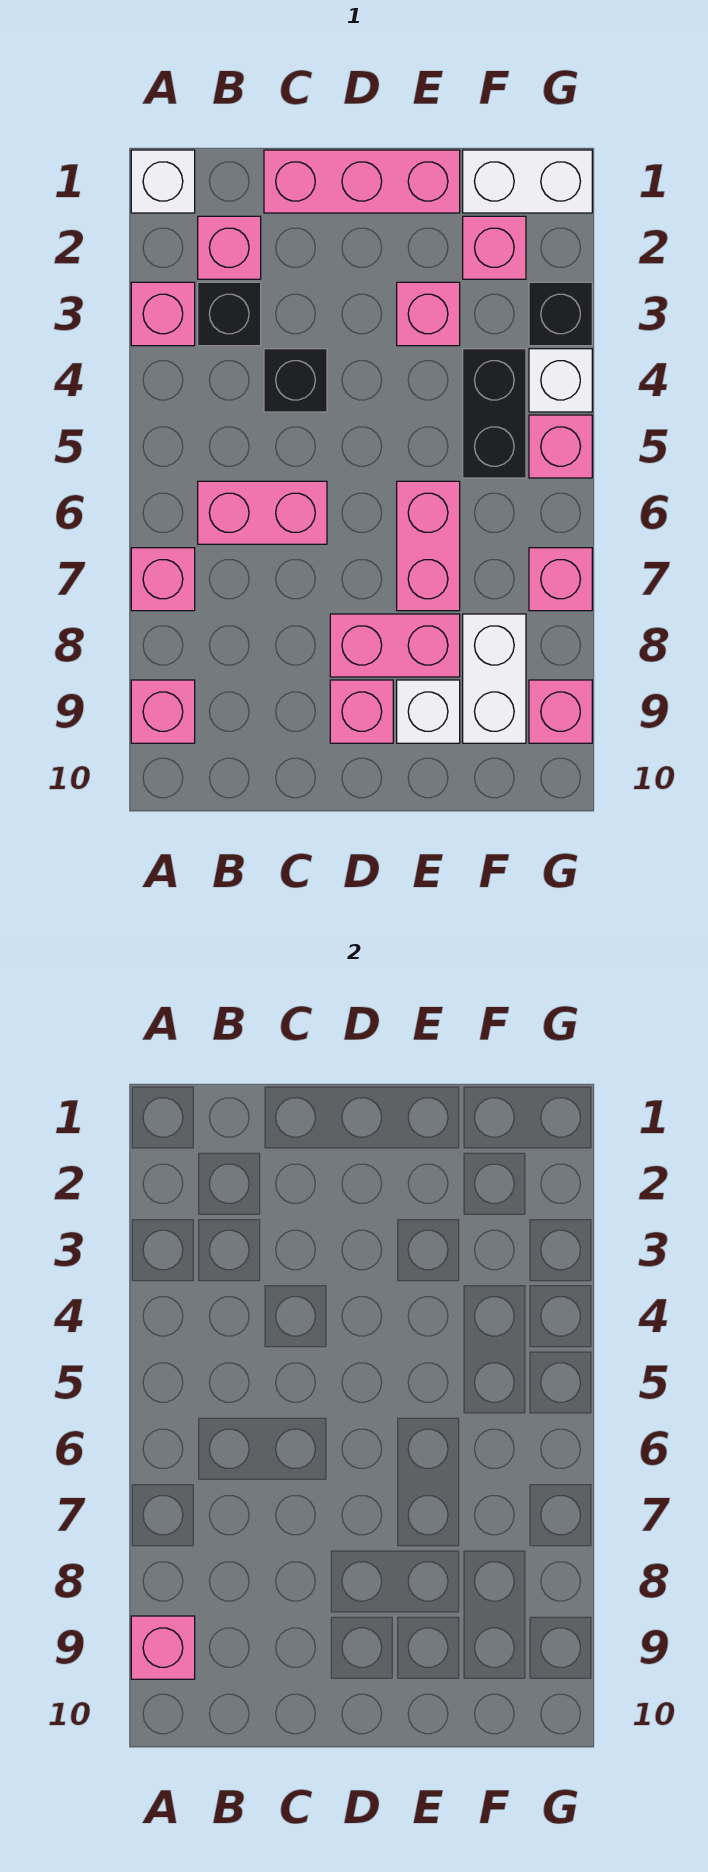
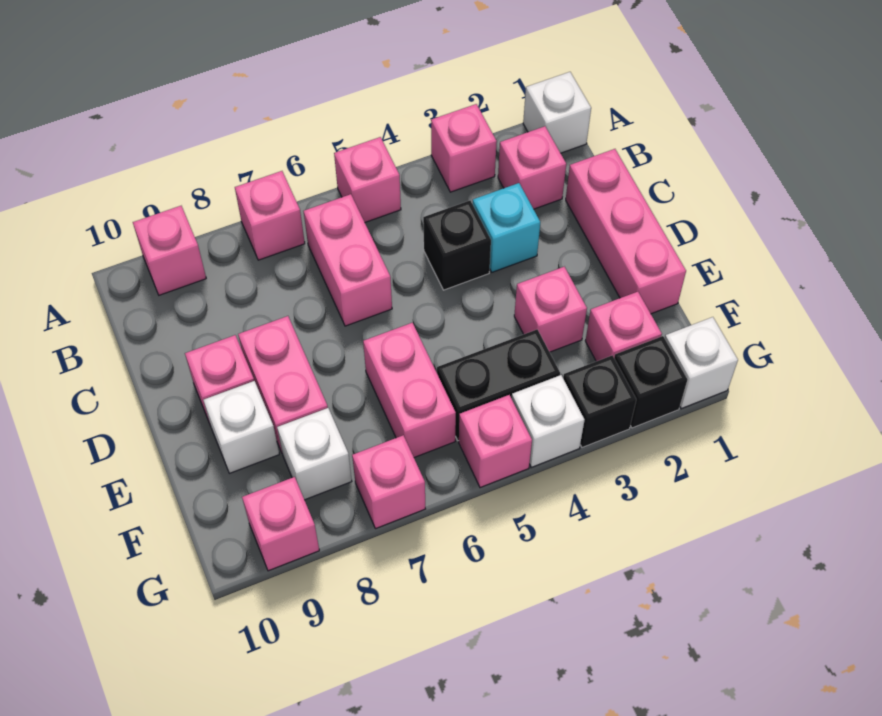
pink 1x1 brick [131,1616,195,1679] -> pink 1x1 brick moved to [334,137,401,222]
black 1x1 brick [198,282,261,346] -> black 1x1 brick moved to [614,336,687,428]
none -> cyan 1x1 brick [473,183,540,272]
pink 1x2 brick [397,481,460,611] -> pink 1x2 brick turned to [363,323,456,458]
white 1x2 brick [463,150,592,213] -> white 1x1 brick [665,317,738,409]
white 1x2 brick [463,614,526,743] -> white 1x1 brick [277,408,352,500]

